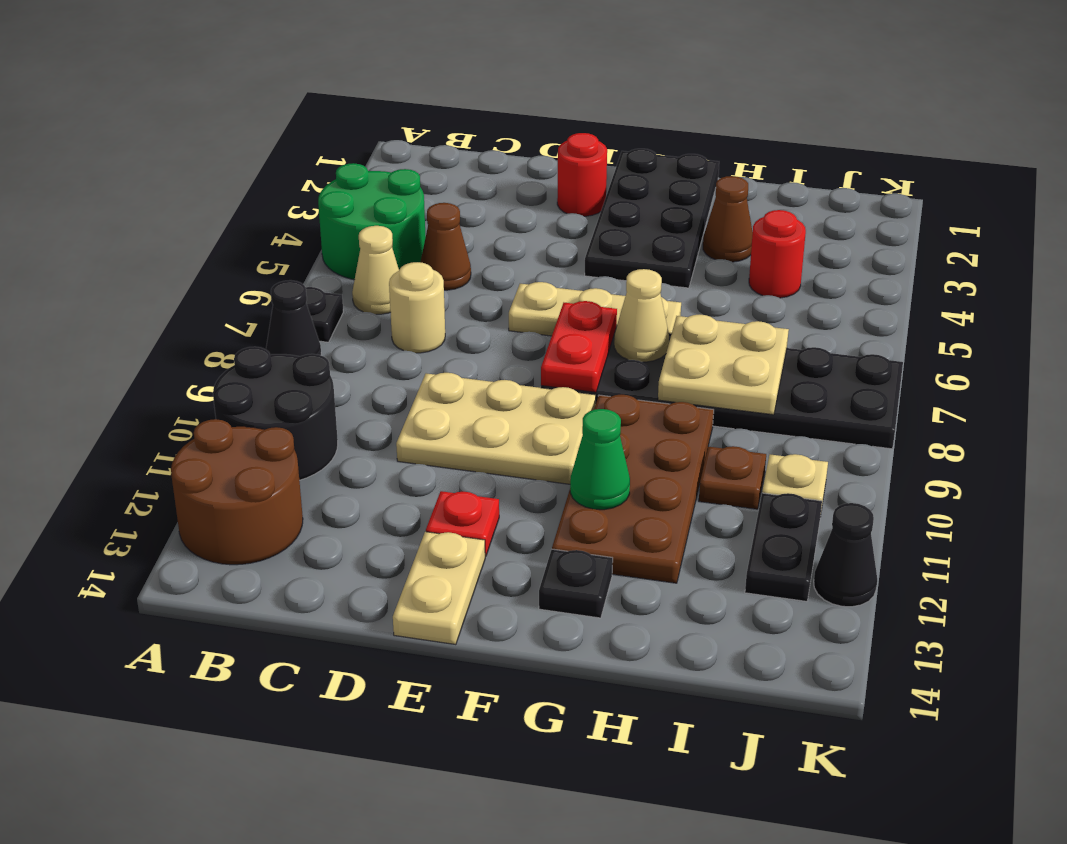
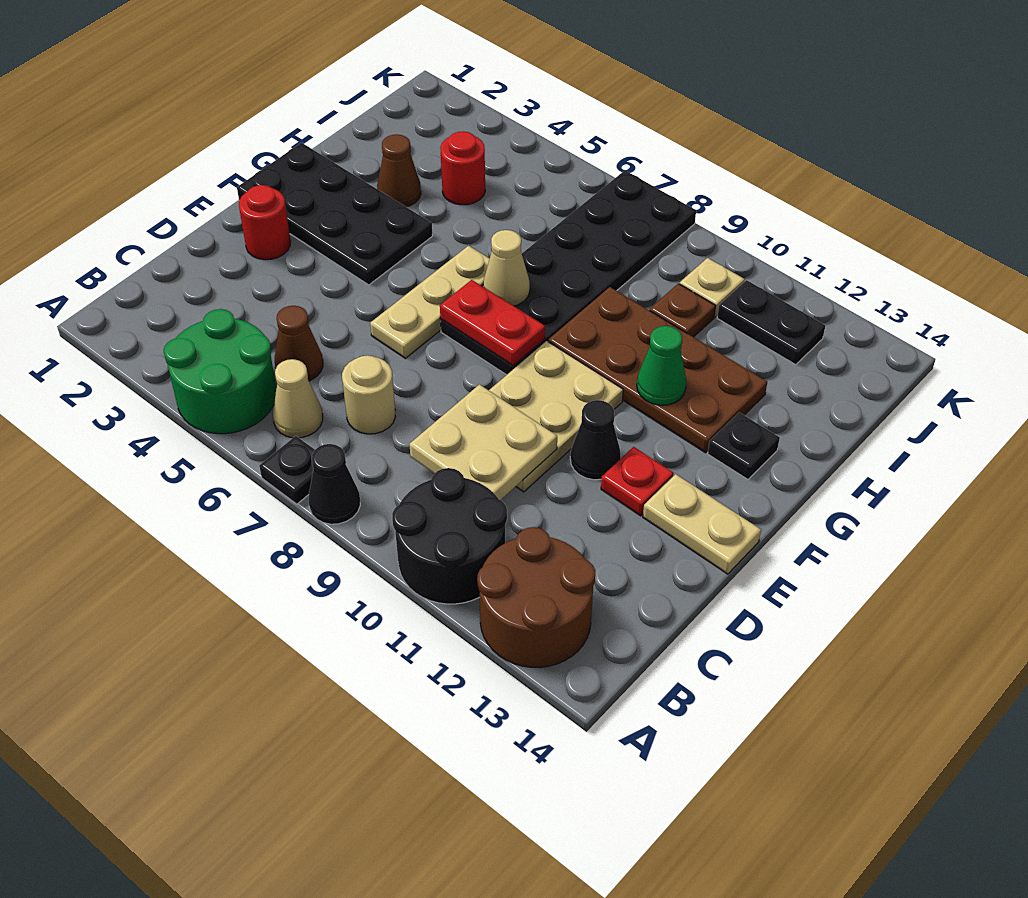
tan 2x2 plate [658,315,789,415] -> tan 2x2 plate moved to [409,384,557,500]
black 1x1 cone [814,503,877,607] -> black 1x1 cone moved to [570,400,621,480]

